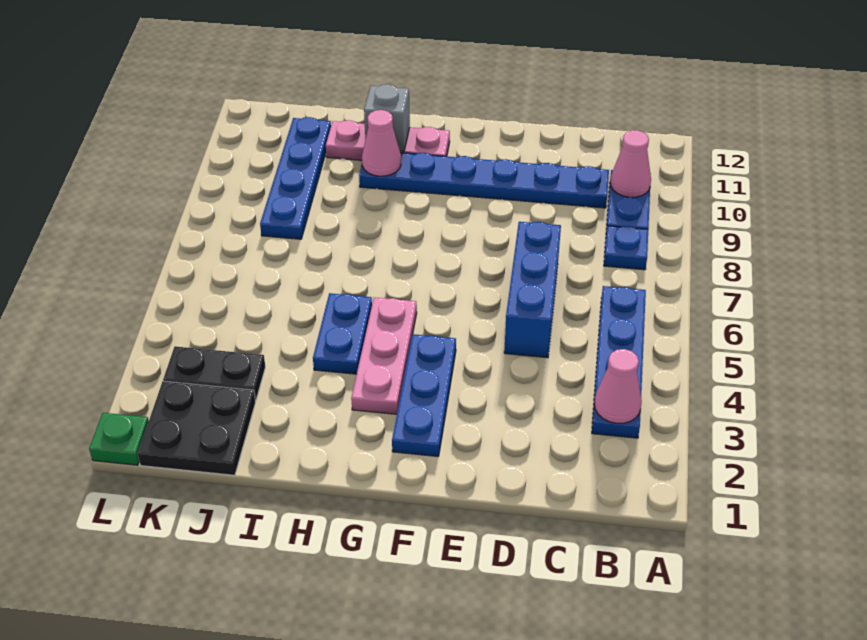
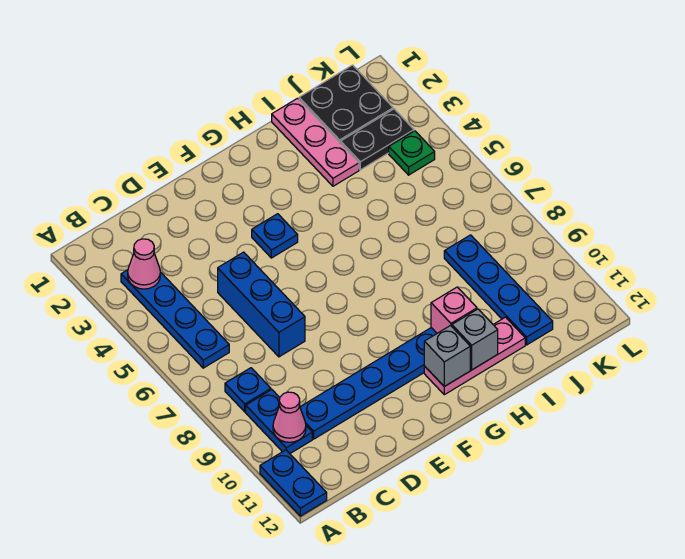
blue 1x3 plate [392,334,456,456] -> blue 1x1 plate [252,214,298,258]
pink 1x3 plate [351,297,417,414] -> pink 1x3 plate moved to [272,98,359,186]
none -> grey 1x1 brick [424,326,470,387]
blue 1x2 plate [313,293,372,374] -> blue 1x2 plate moved to [260,450,327,516]
pink 1x1 cone [362,110,401,176] -> pink 1x1 brick [431,287,477,333]
green 1x1 plate [89,413,149,465] -> green 1x1 plate moved to [389,131,435,175]

